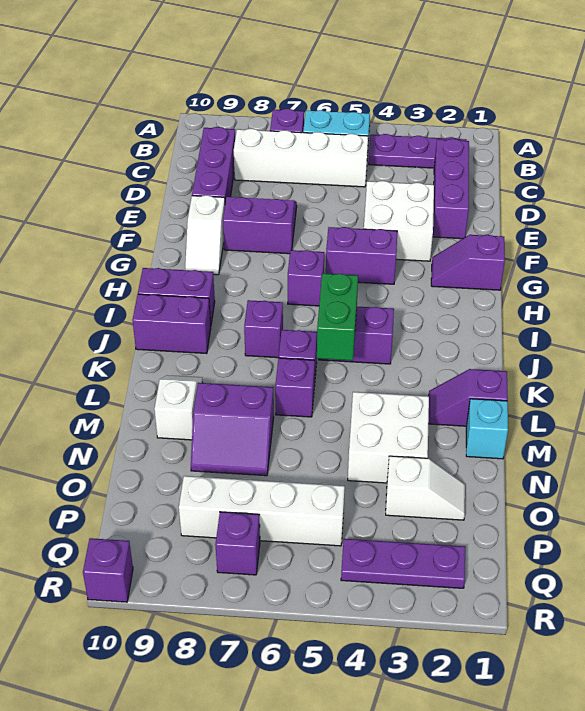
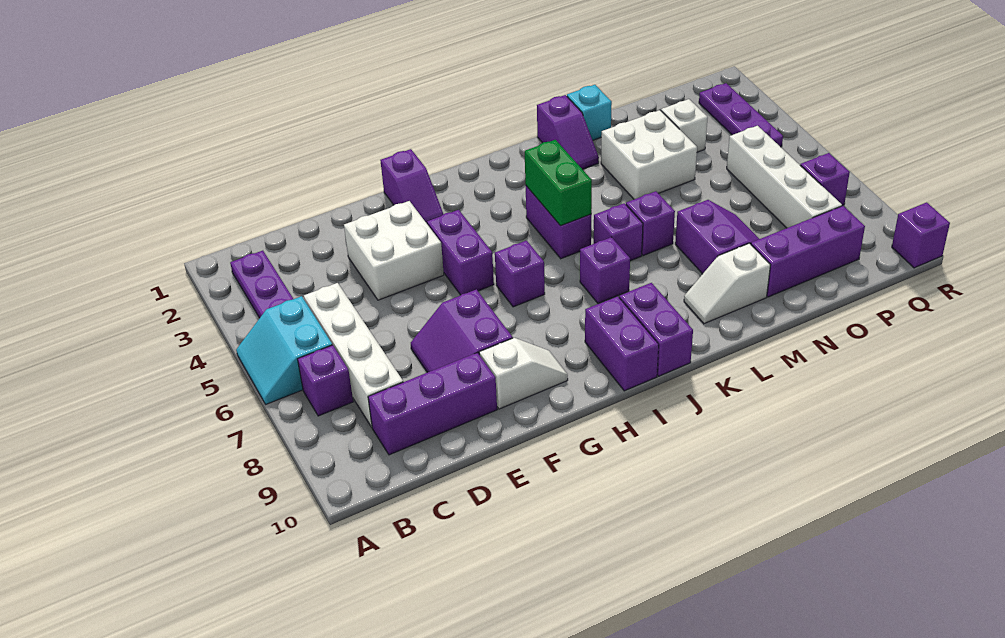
purple 1x3 brick [433,139,469,239] -> purple 1x3 brick moved to [751,206,865,297]
green 1x2 brick [317,273,358,361] -> green 1x2 brick turned to [525,140,592,226]

